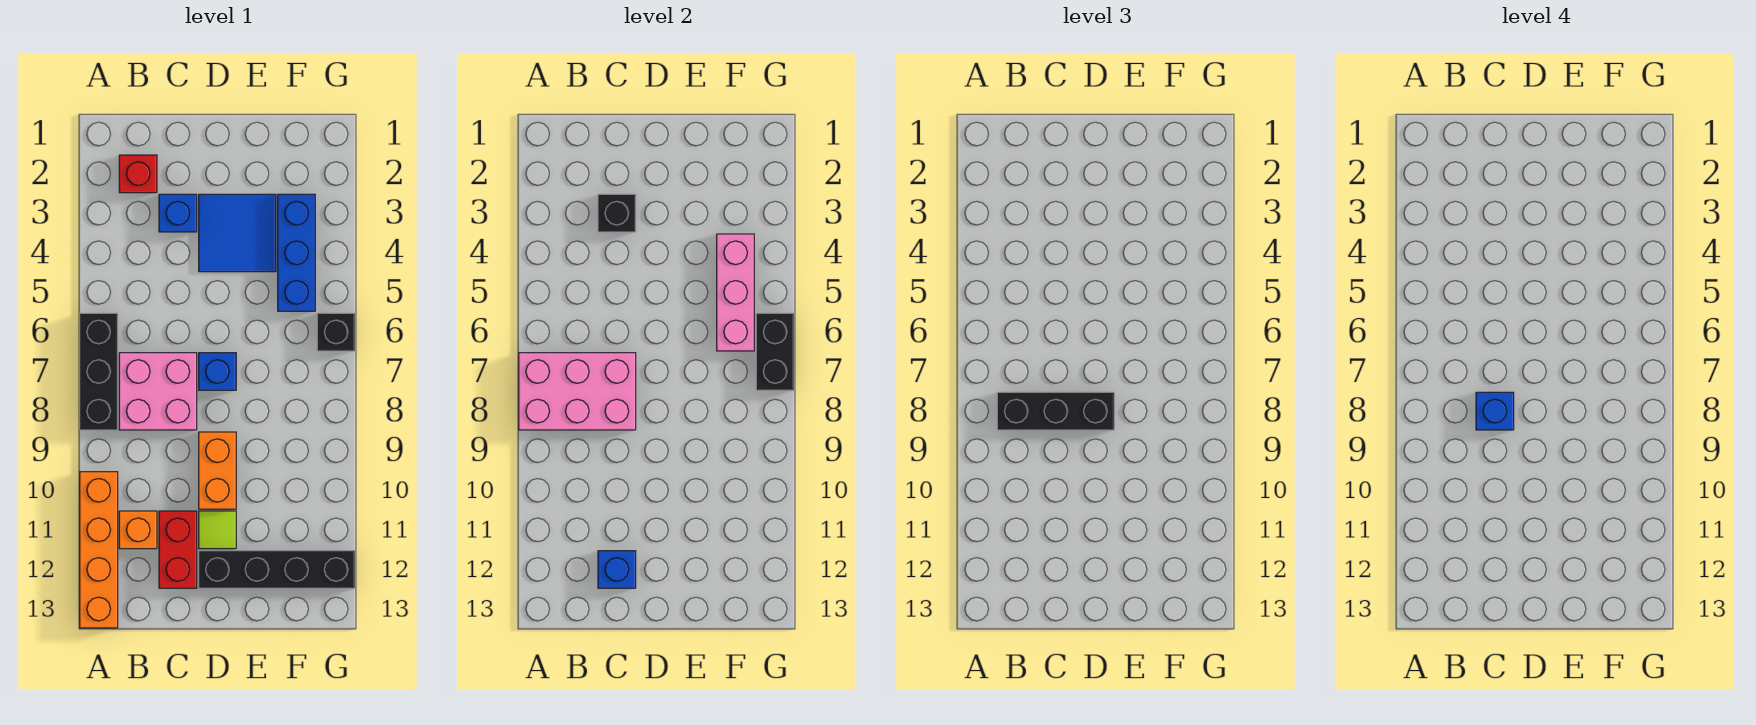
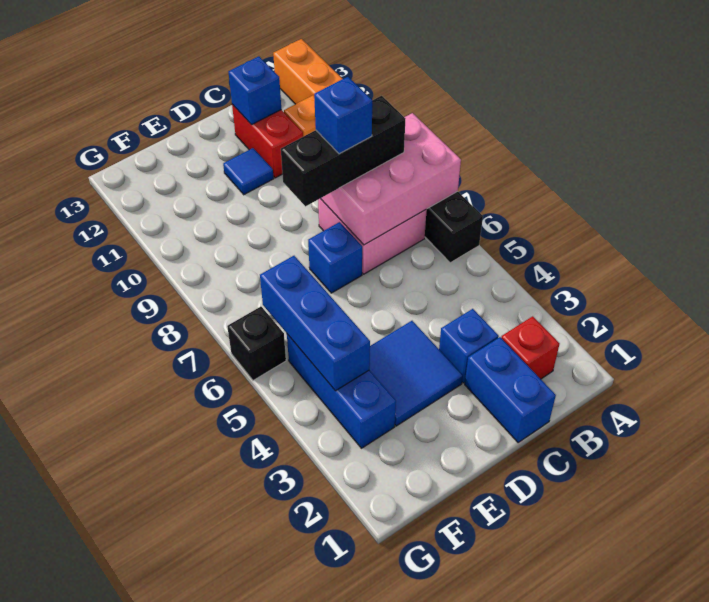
none -> blue 1x2 brick [465,337,556,443]
black 1x1 brick [598,194,636,232] -> none
orange 1x2 brick [199,432,236,509] -> none
lime 1x1 tile [199,511,236,549] -> blue 1x1 tile [223,148,274,195]
black 1x4 brick [199,551,355,588] -> none
pink 1x3 brick [717,234,754,351] -> blue 1x3 brick [260,256,370,391]
black 1x2 brick [756,313,794,390] -> none

